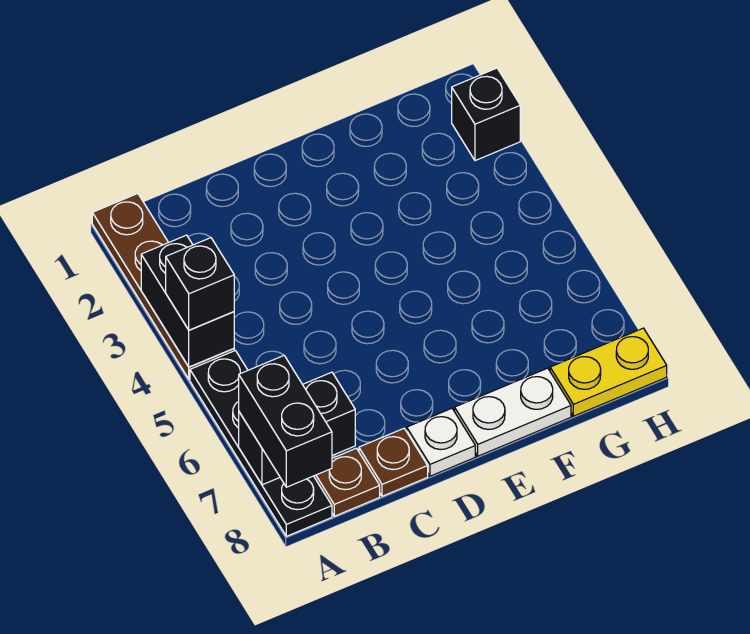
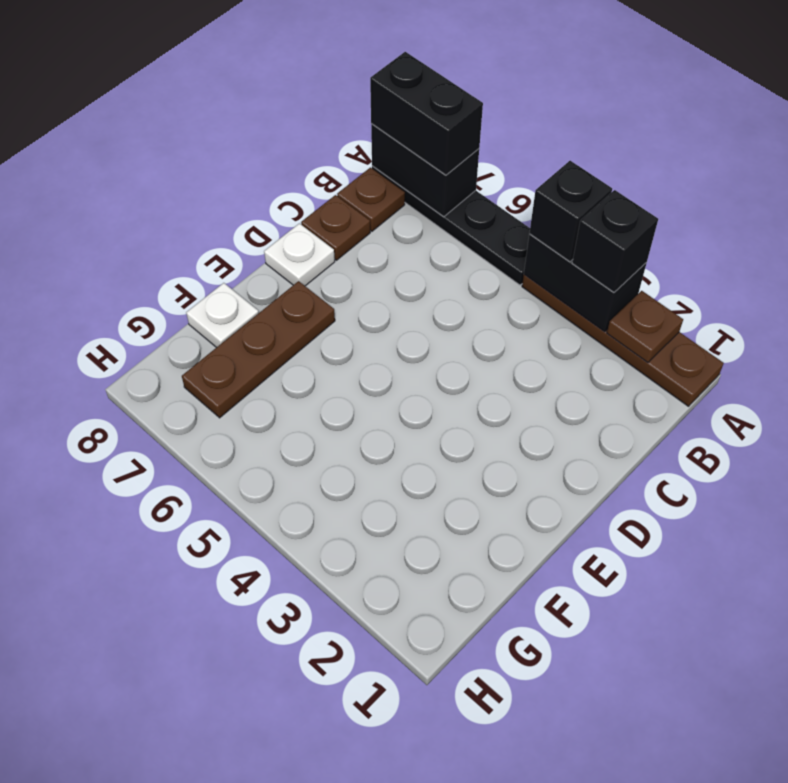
none -> brown 1x1 plate [607,291,683,362]
black 1x2 brick [239,372,355,485] -> black 1x2 brick turned to [371,124,479,217]
none -> brown 1x3 plate [182,281,335,418]
white 1x2 plate [455,368,571,456] -> white 1x1 plate [186,283,259,348]
yellow 1x2 plate [550,328,667,416] -> none
black 1x1 brick [452,68,520,161] -> black 1x1 brick moved to [572,190,658,292]

